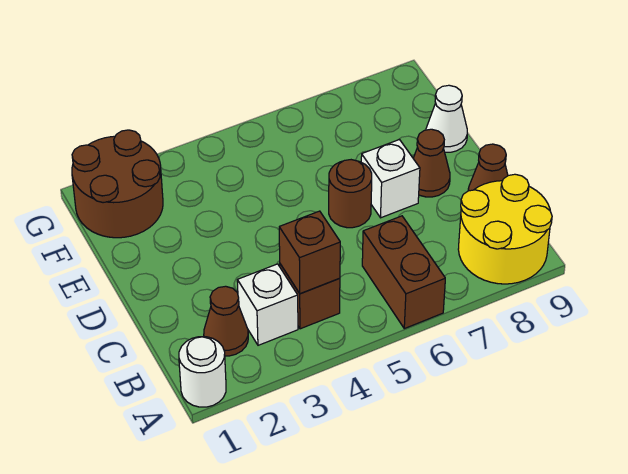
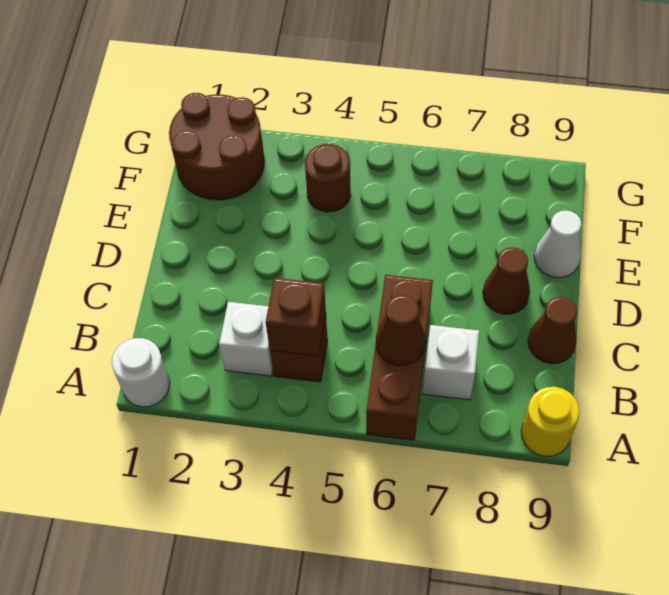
brown 1x2 brick [362,216,445,329] -> brown 1x3 brick [366,275,433,440]
yellow 2x2 round brick [458,174,552,284] -> yellow 1x1 round brick [521,387,580,456]
brown 1x1 cone [204,286,248,356] -> brown 1x1 cone moved to [376,295,426,366]
brown 1x1 round brick [329,160,372,228] -> brown 1x1 round brick moved to [305,144,351,212]
white 1x1 brick [361,140,420,218] -> white 1x1 brick moved to [423,325,479,400]

